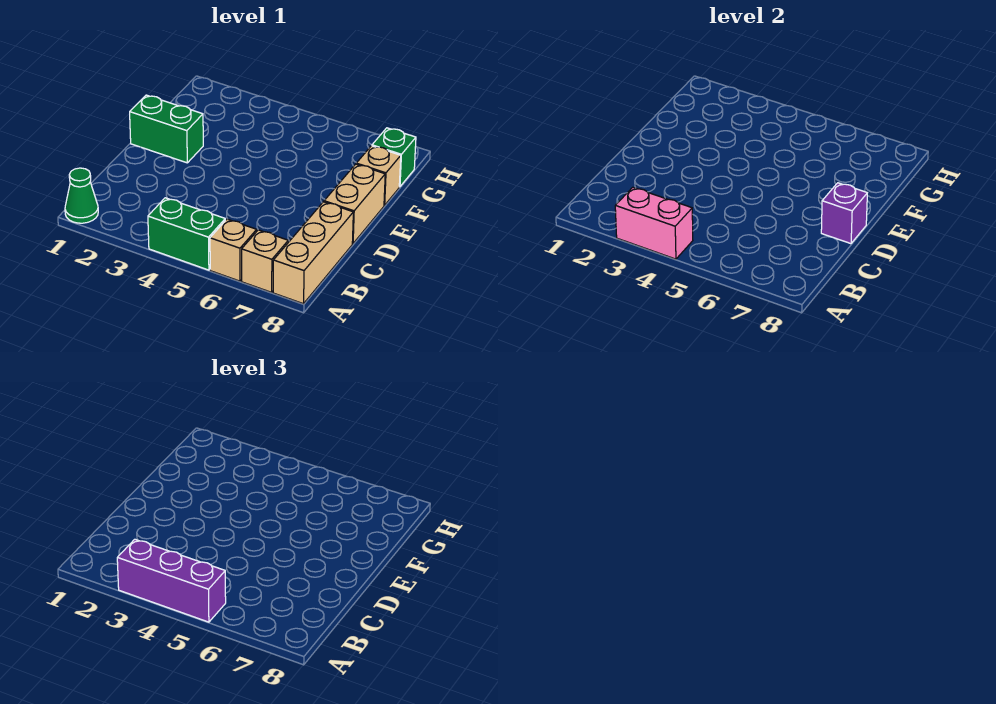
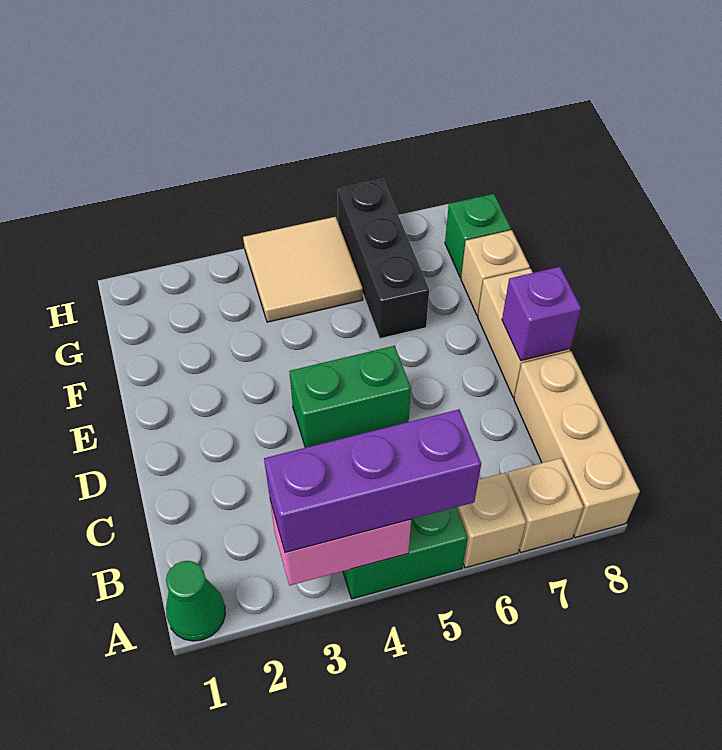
green 1x2 brick [130,95,203,163] -> green 1x2 brick moved to [289,346,411,448]
none -> black 1x3 brick [338,179,429,339]
none -> tan 2x2 tile [243,217,363,322]

